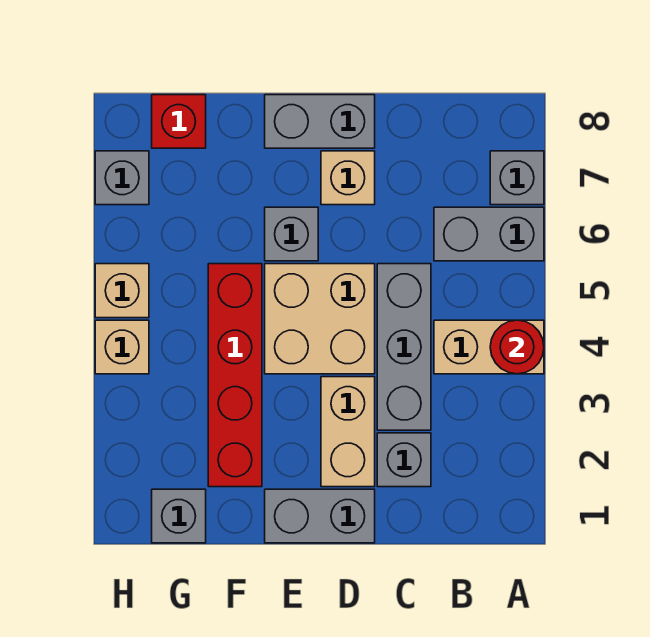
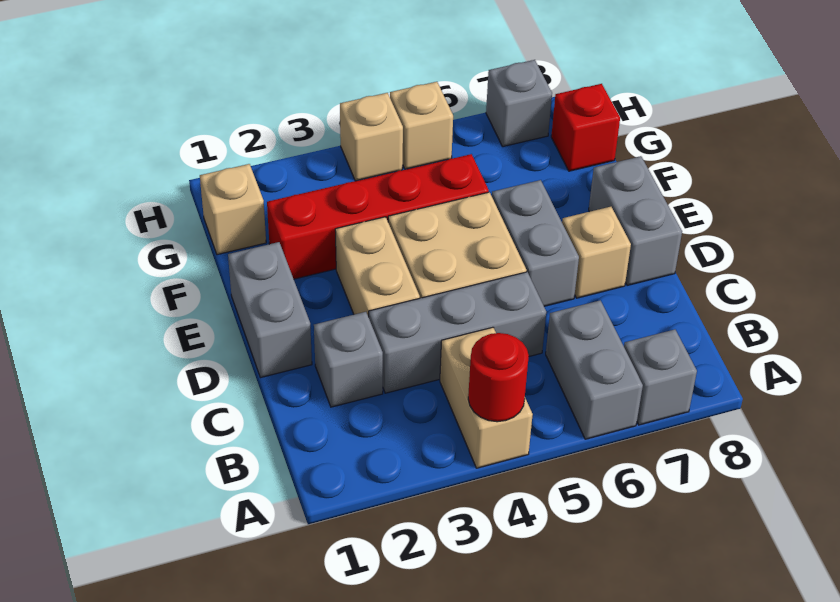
tan 1x2 brick [321,377,375,487] -> tan 1x2 brick turned to [335,217,420,317]
grey 1x1 brick [265,207,318,261] -> grey 1x2 brick [492,180,579,306]
grey 1x1 brick [152,489,206,543] -> tan 1x1 brick [200,164,266,255]

